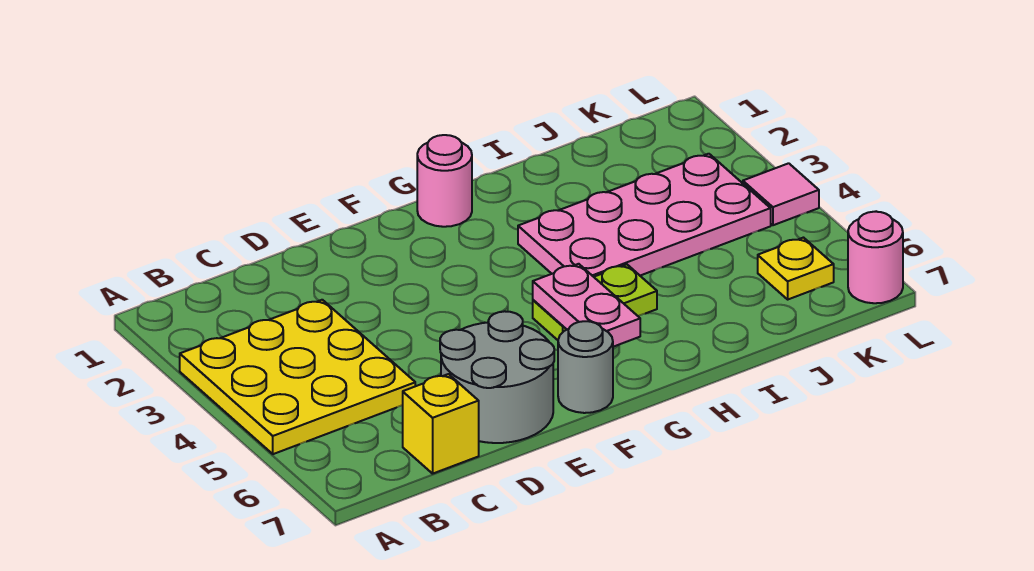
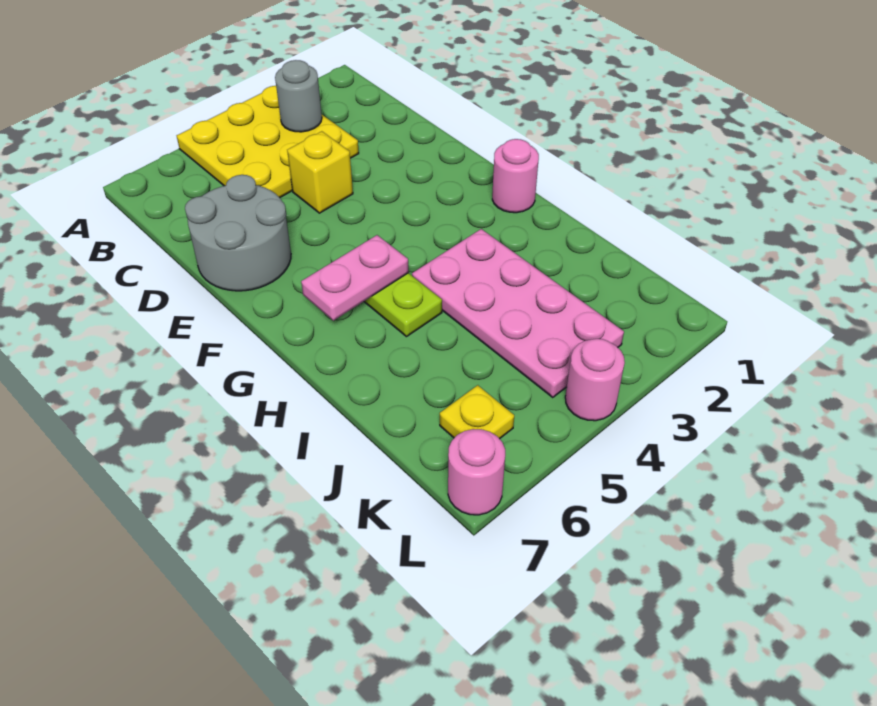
yellow 1x1 brick [403,374,479,474] -> yellow 1x1 brick moved to [287,131,353,213]
grey 1x1 round brick [558,321,613,413] -> grey 1x1 round brick moved to [275,60,322,132]
pink 1x1 tile [743,163,819,225] -> pink 1x1 round brick [565,339,625,421]

